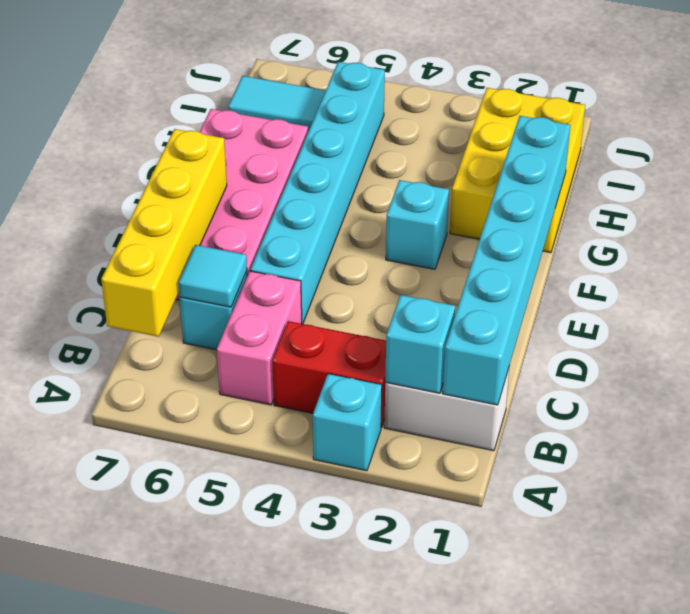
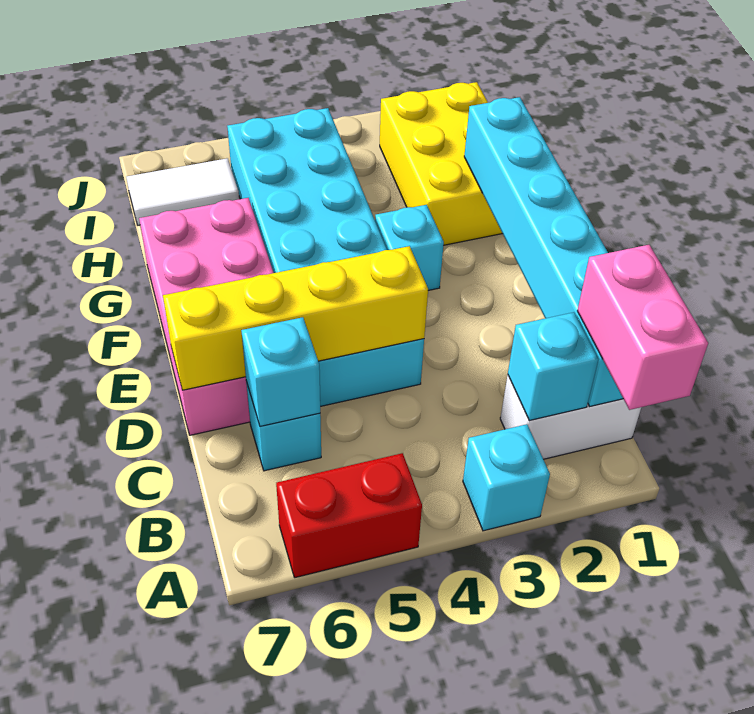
red 1x2 brick [272,321,386,428] -> red 1x2 brick moved to [276,453,422,578]
pink 1x2 brick [217,271,302,405] -> pink 1x2 brick moved to [577,245,708,410]
yellow 1x4 brick [101,129,227,337] -> yellow 1x4 brick turned to [163,246,428,390]
cyan 1x1 tile [178,245,247,307] -> cyan 1x1 brick [241,317,320,426]
cyan 1x6 brick [250,62,385,324] -> cyan 2x6 brick [227,108,424,406]
cyan 1x2 tile [228,76,326,131] -> white 1x2 tile [126,158,239,225]

